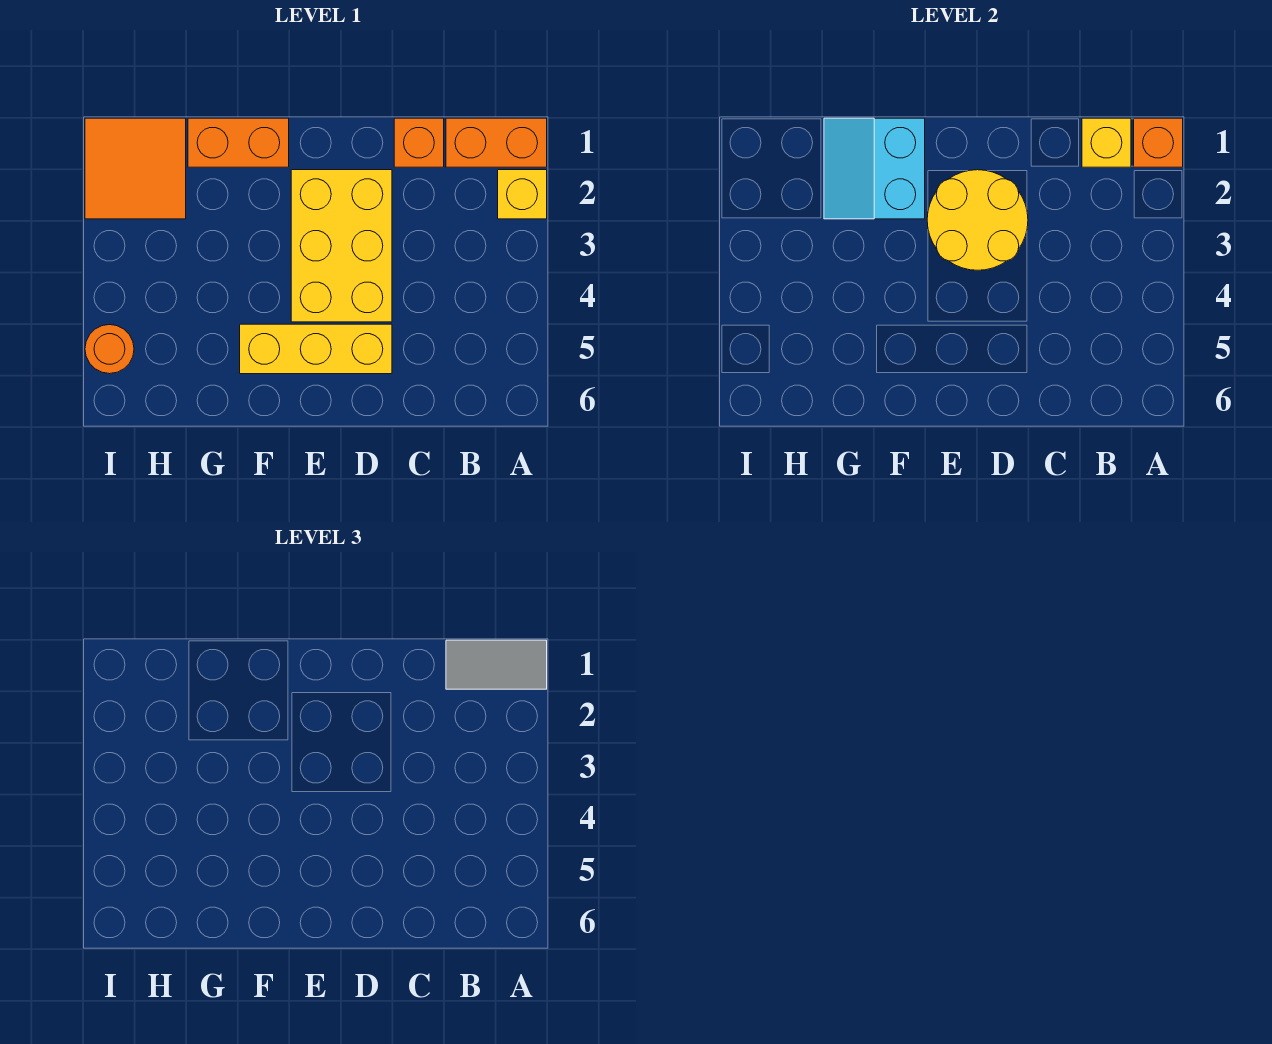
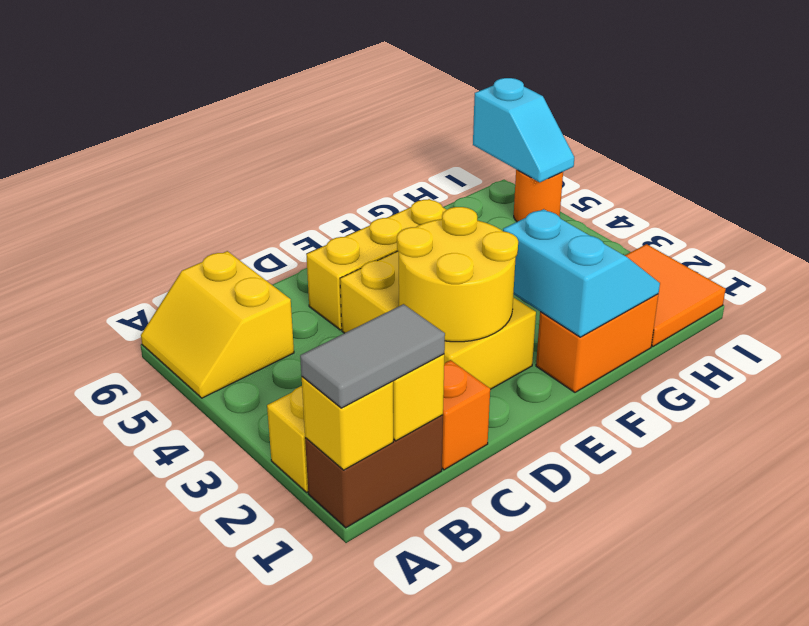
orange 1x2 brick [446,118,547,167] -> brown 1x2 brick [305,415,443,528]
orange 1x1 brick [1134,118,1183,167] -> yellow 1x1 brick [302,377,393,470]
none -> yellow 2x2 slope [141,251,294,398]
none -> cyan 1x2 slope [473,78,574,182]

